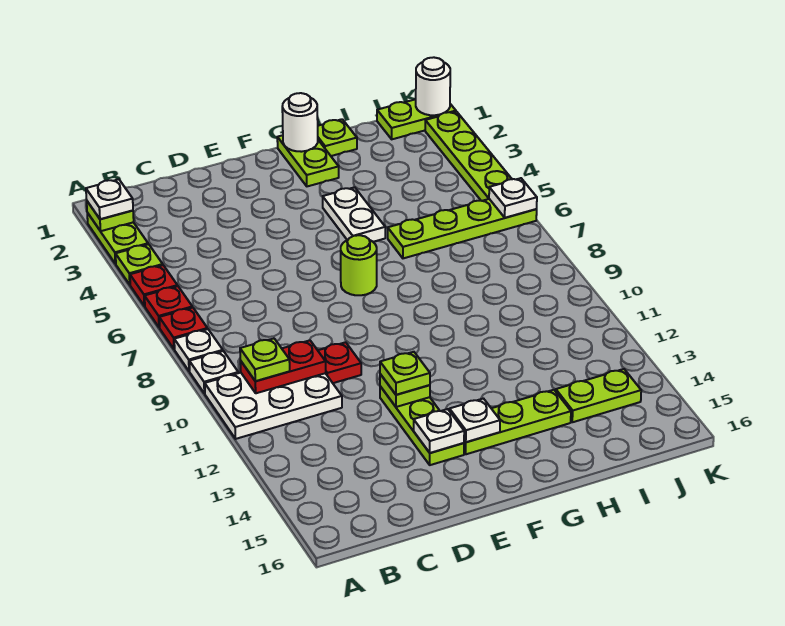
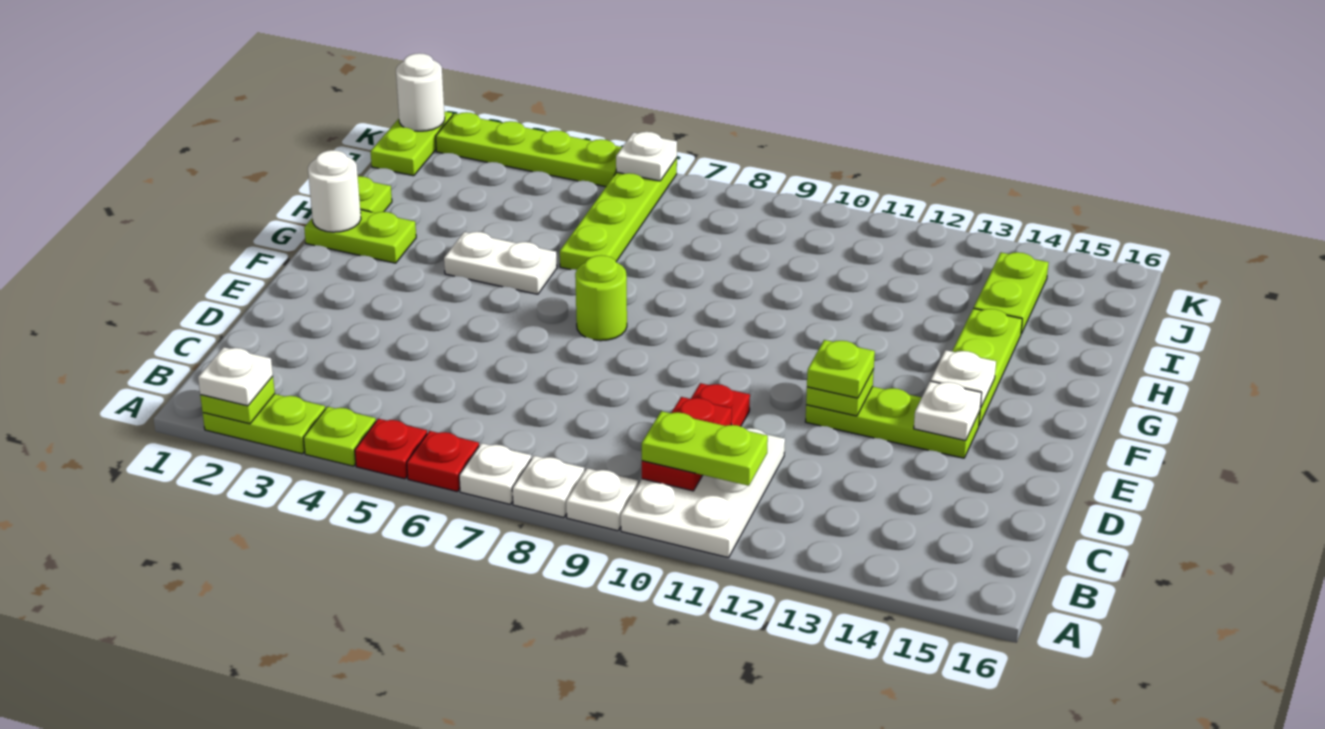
red 1x1 plate [159,308,207,349] -> white 1x1 plate [459,443,531,504]
lime 1x1 plate [240,339,290,381] -> lime 1x2 plate [642,411,768,486]

